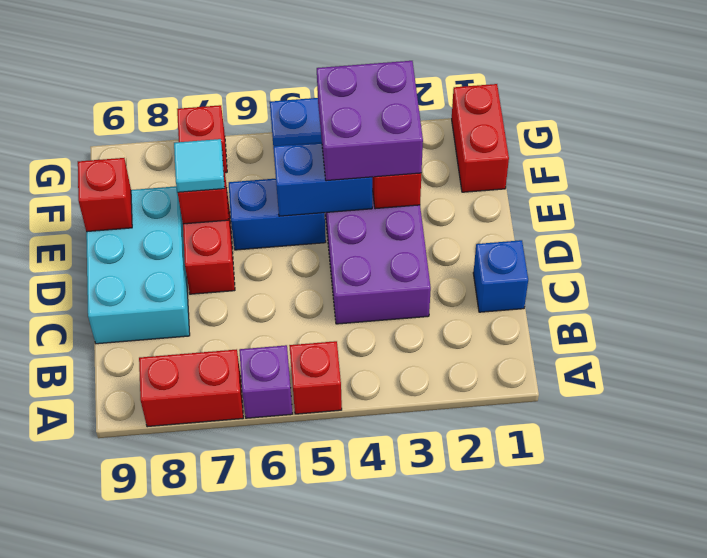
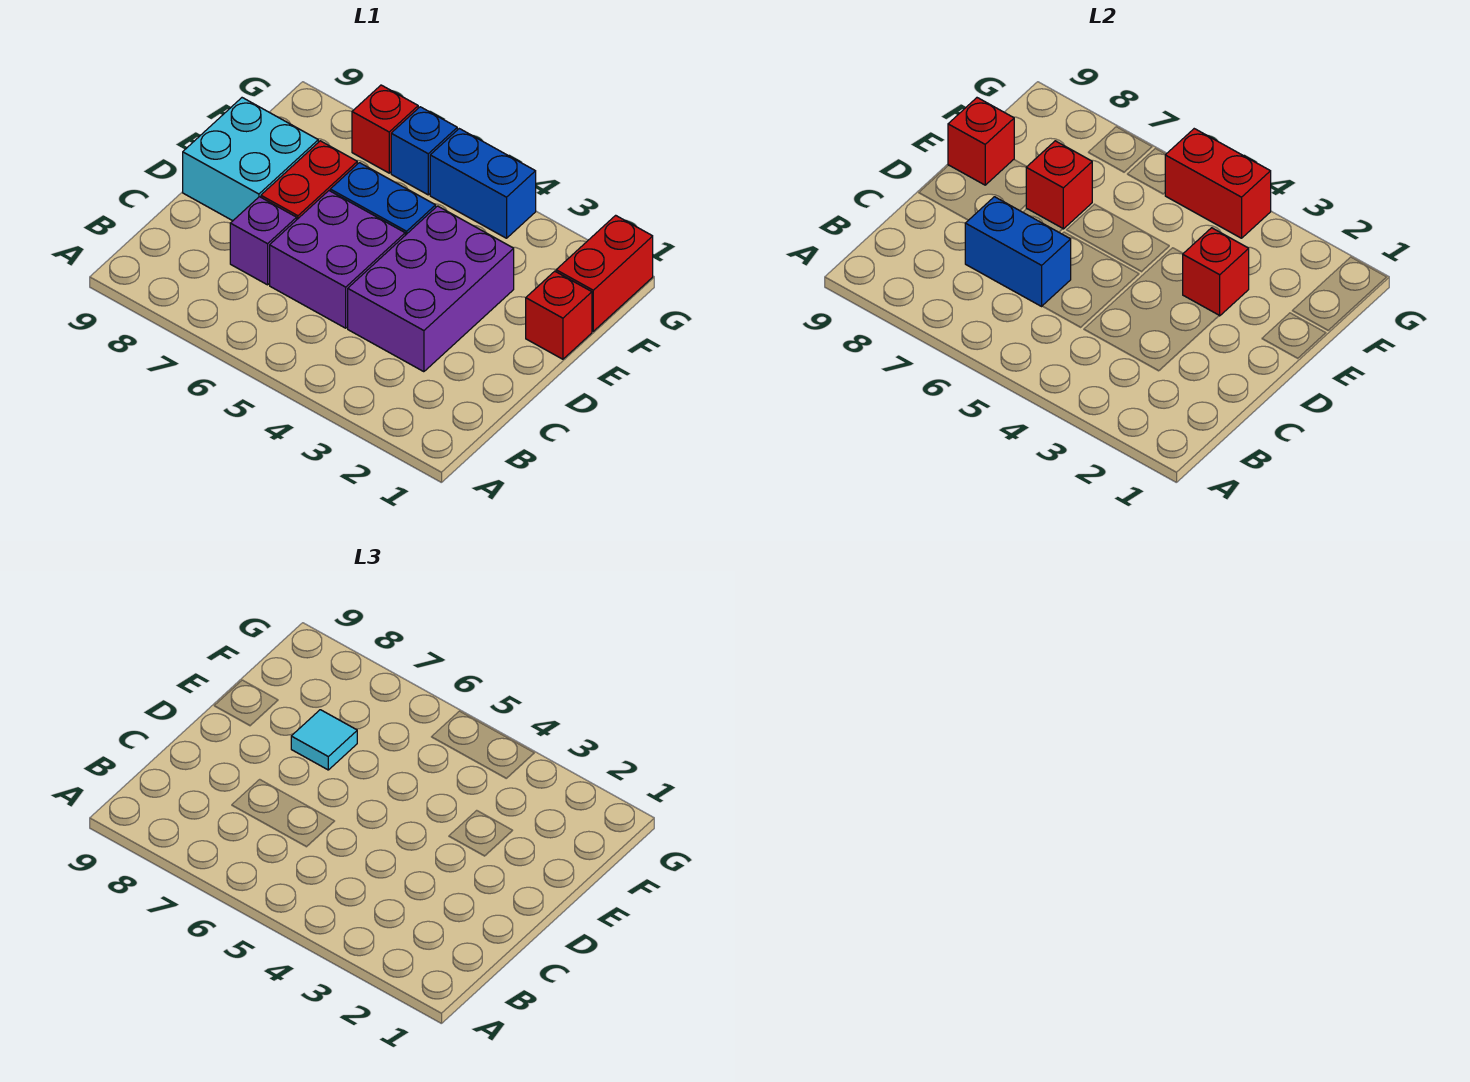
red 1x1 brick [289,341,342,414] -> red 1x1 brick moved to [526,271,592,359]
purple 1x1 brick [239,345,293,418] -> purple 1x1 brick moved to [230,197,297,285]
red 1x2 brick [139,349,243,427] -> red 1x2 brick moved to [1165,129,1271,238]
blue 1x1 brick [473,240,528,312] -> blue 1x1 brick moved to [391,107,457,195]
cyan 2x3 brick [86,186,190,344] -> cyan 2x2 brick [183,98,318,221]
purple 2x2 brick [317,61,423,181] -> purple 2x2 brick moved to [270,191,405,328]
blue 1x2 brick [273,142,372,216] -> blue 1x2 brick moved to [965,197,1071,306]

